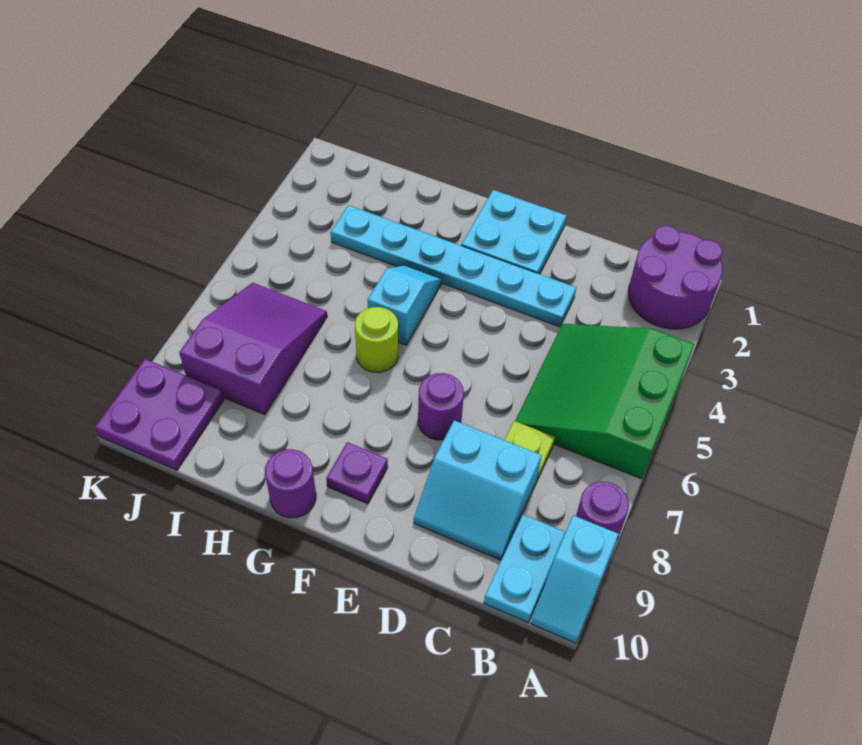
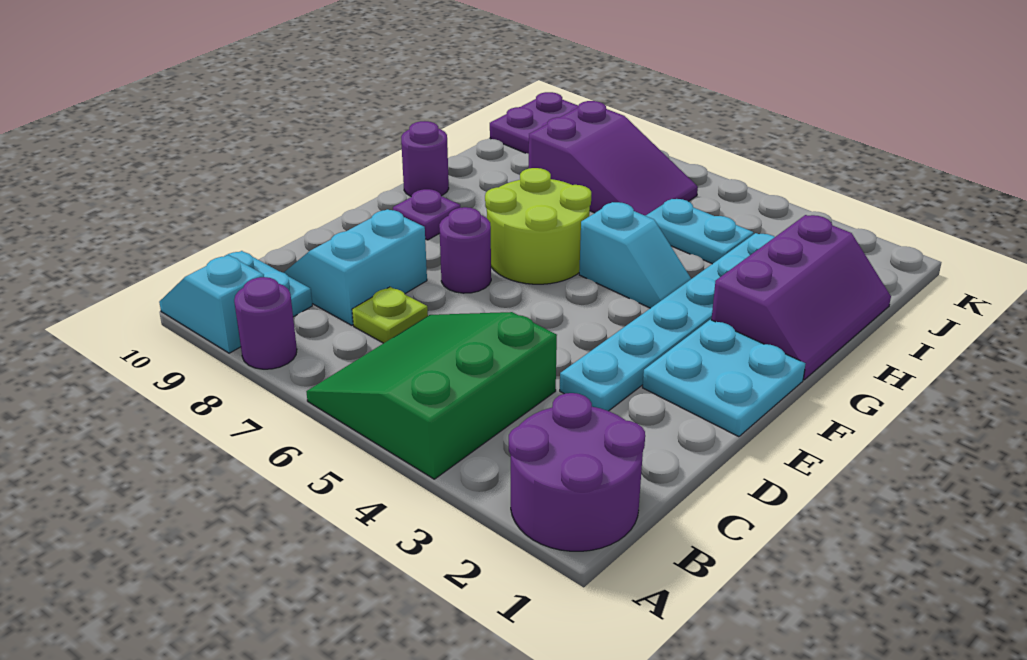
green 3x3 slope [515,324,695,479] -> green 3x3 slope turned to [306,312,557,479]
none -> purple 2x3 slope [712,215,891,380]
lime 1x1 round brick [355,307,398,372] -> lime 2x2 round brick [485,168,591,284]
none -> cyan 1x2 plate [646,199,754,264]

